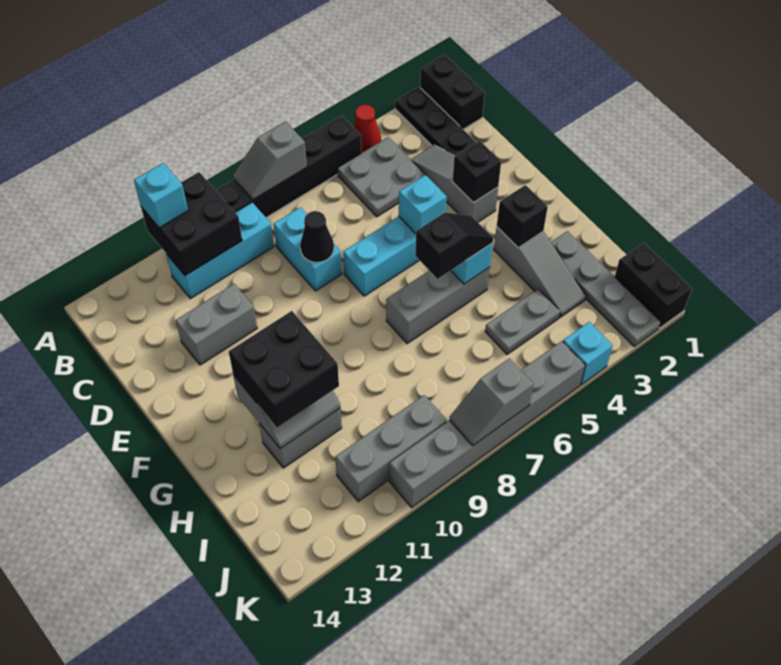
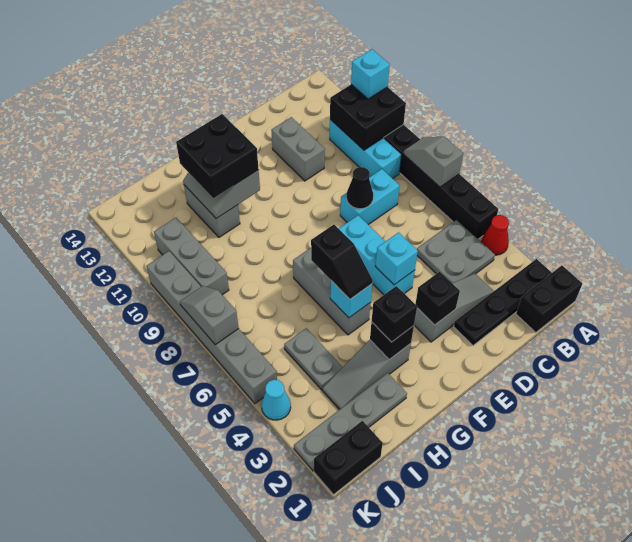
none -> black 1x1 brick [371,286,417,342]
cyan 1x1 brick [563,322,613,385] -> cyan 1x1 cone [261,380,291,420]

